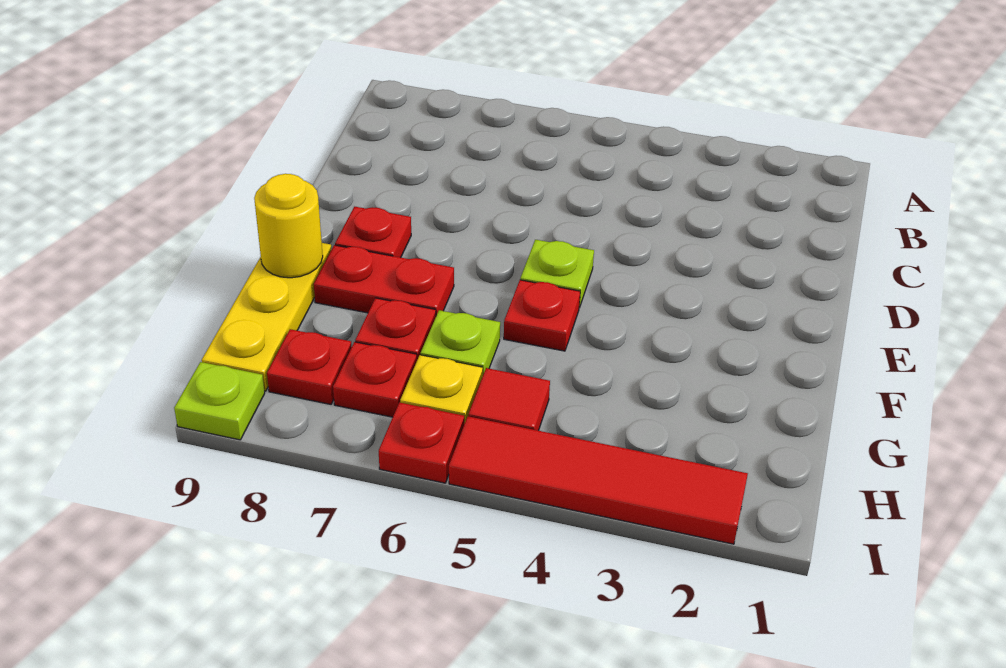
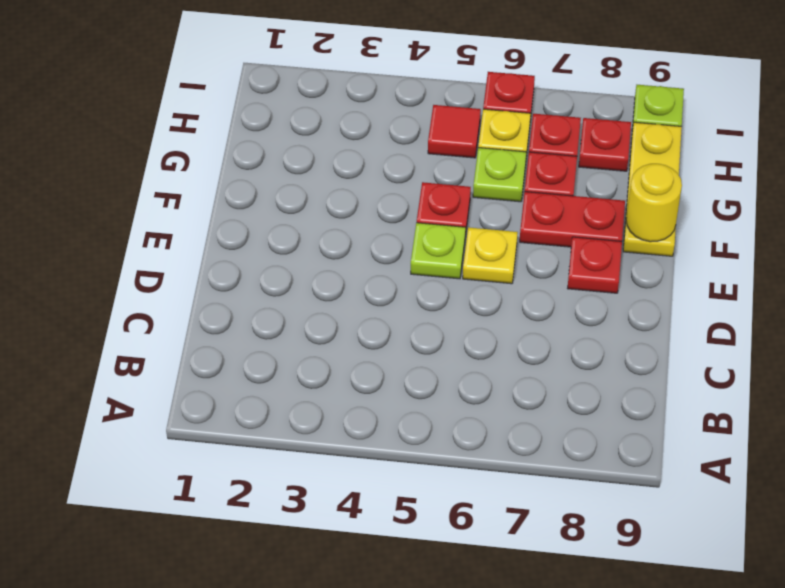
none -> yellow 1x1 plate [463,227,518,284]
red 1x4 tile [449,416,748,544] -> none

